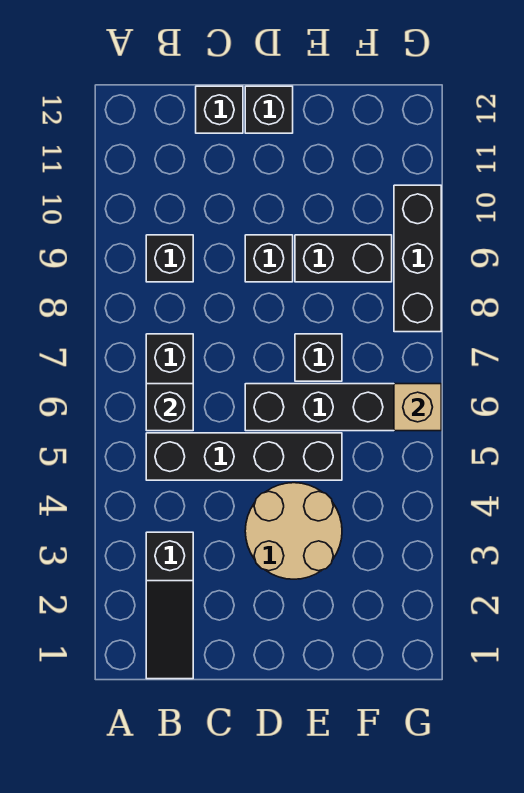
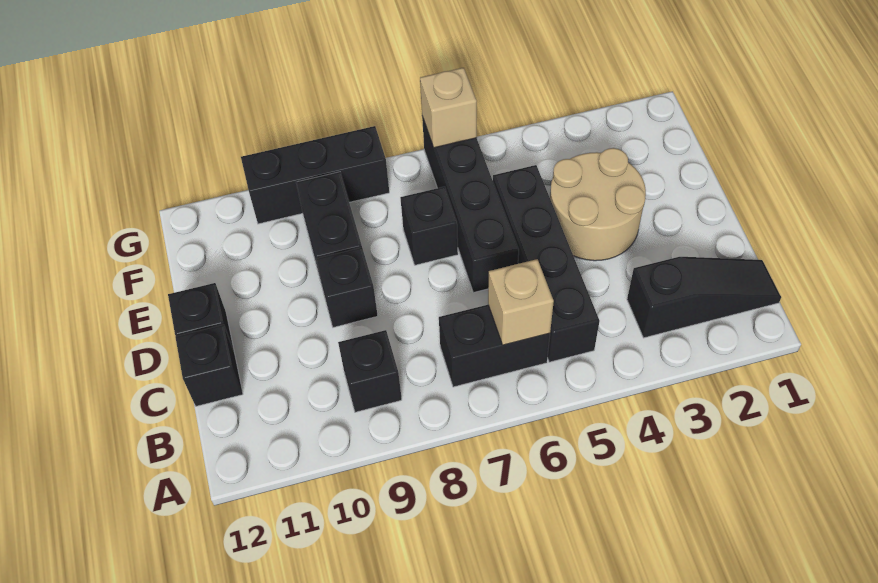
black 1x1 brick [146,384,193,431] -> tan 1x1 brick [488,259,554,345]

